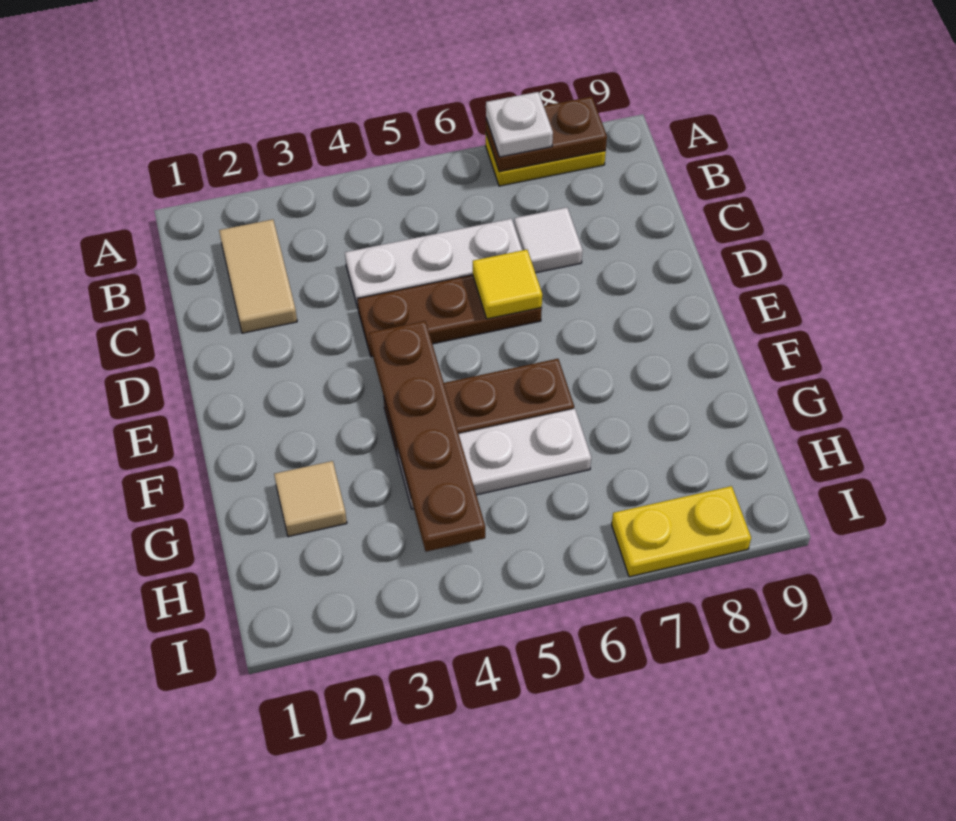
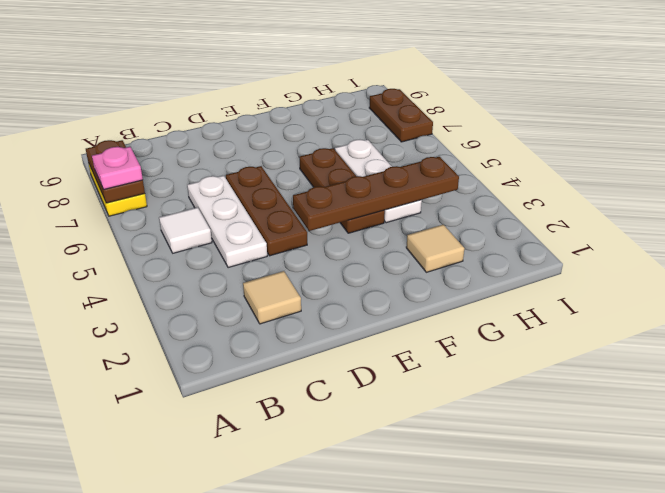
white 1x1 plate [486,92,553,157] -> pink 1x1 plate [92,147,143,189]
tan 1x2 tile [219,219,297,333] -> tan 1x1 tile [243,271,301,324]
white 1x1 tile [514,207,583,273] -> white 1x1 tile moved to [159,207,212,253]
yellow 1x1 tile [473,250,542,319] -> none
yellow 1x2 plate [612,486,751,577] -> brown 1x2 plate [369,89,433,142]

